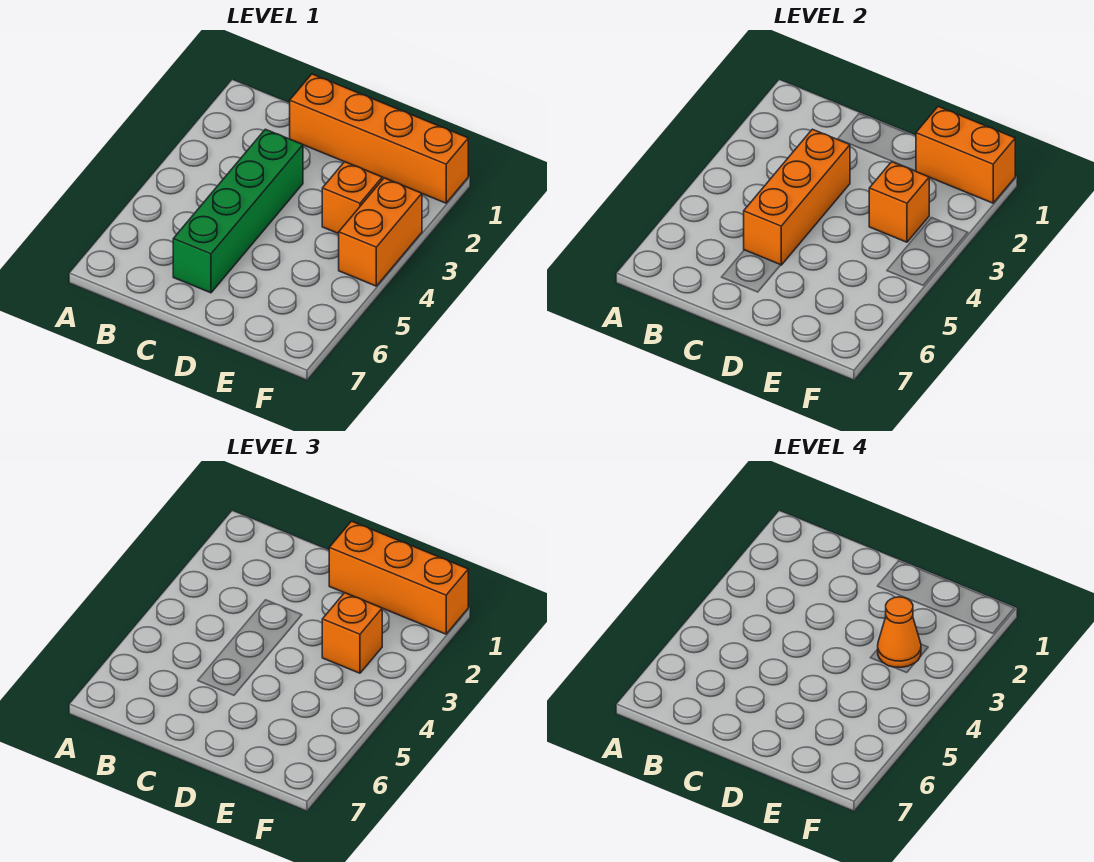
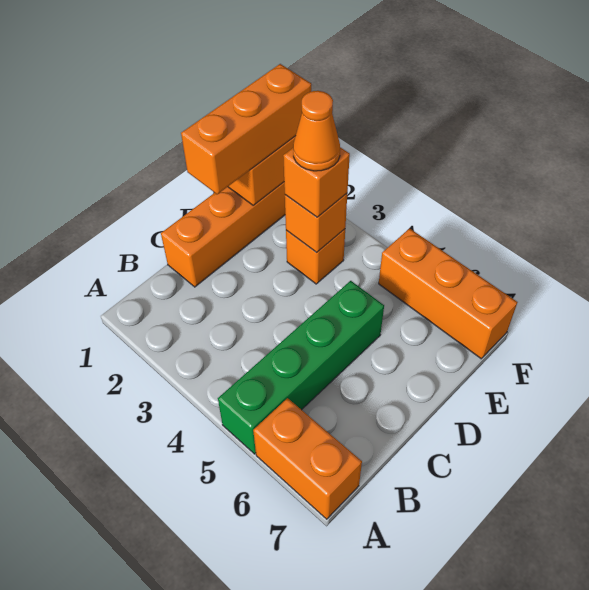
green 1x4 brick [173,129,303,293] -> green 1x4 brick turned to [218,281,384,454]
orange 1x3 brick [744,129,850,265] -> orange 1x3 brick moved to [379,228,517,359]
orange 1x2 brick [339,178,422,286] -> orange 1x2 brick moved to [253,398,362,519]

